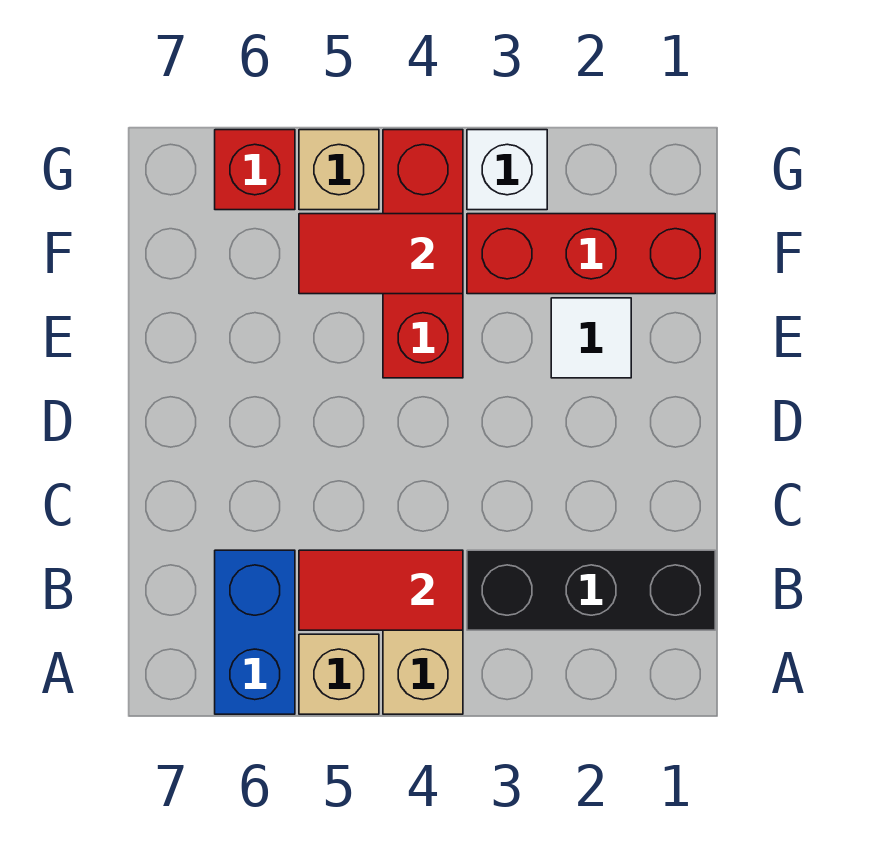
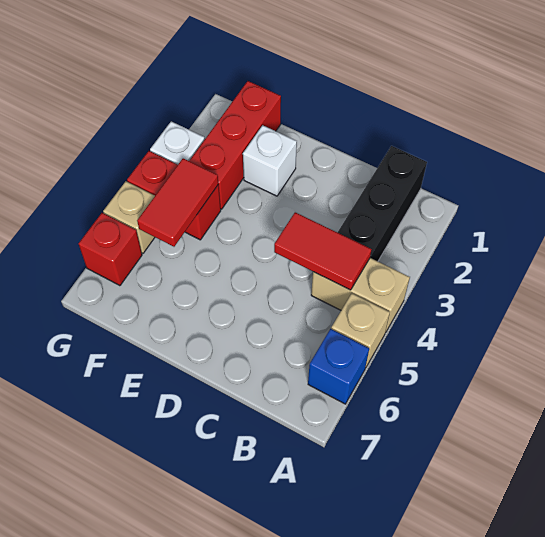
blue 1x2 brick [215,550,295,714] -> blue 1x1 brick [308,329,369,404]
red 1x2 tile [299,550,463,630] -> red 1x2 tile turned to [274,212,372,290]
white 1x1 tile [551,298,631,378] -> white 1x1 brick [243,125,297,196]
red 1x3 brick [383,130,463,378] -> red 1x2 brick [127,151,221,240]

